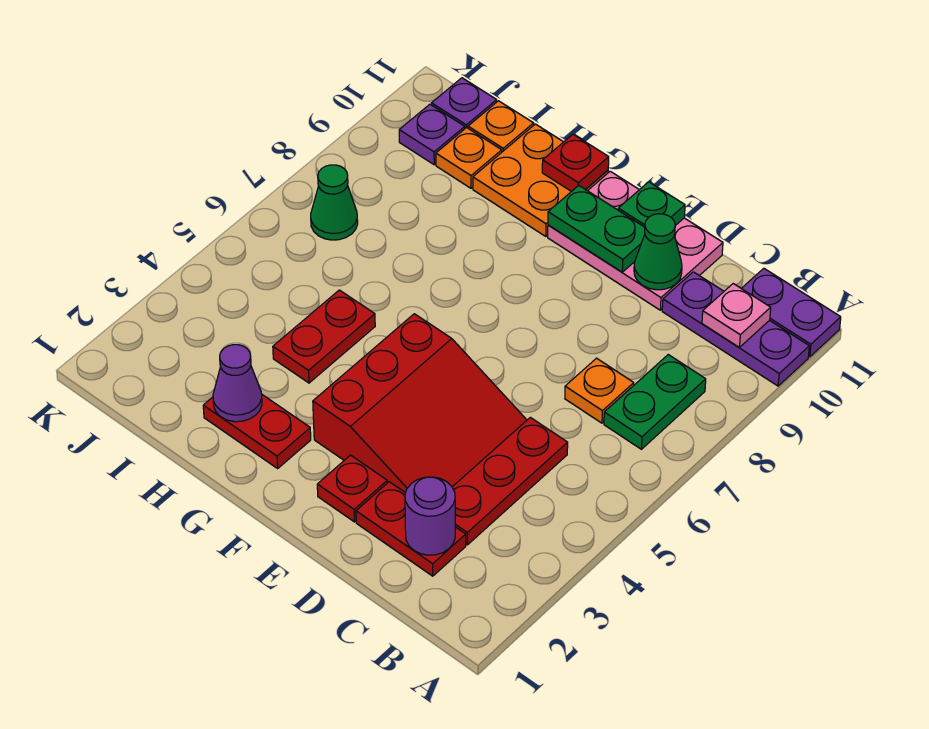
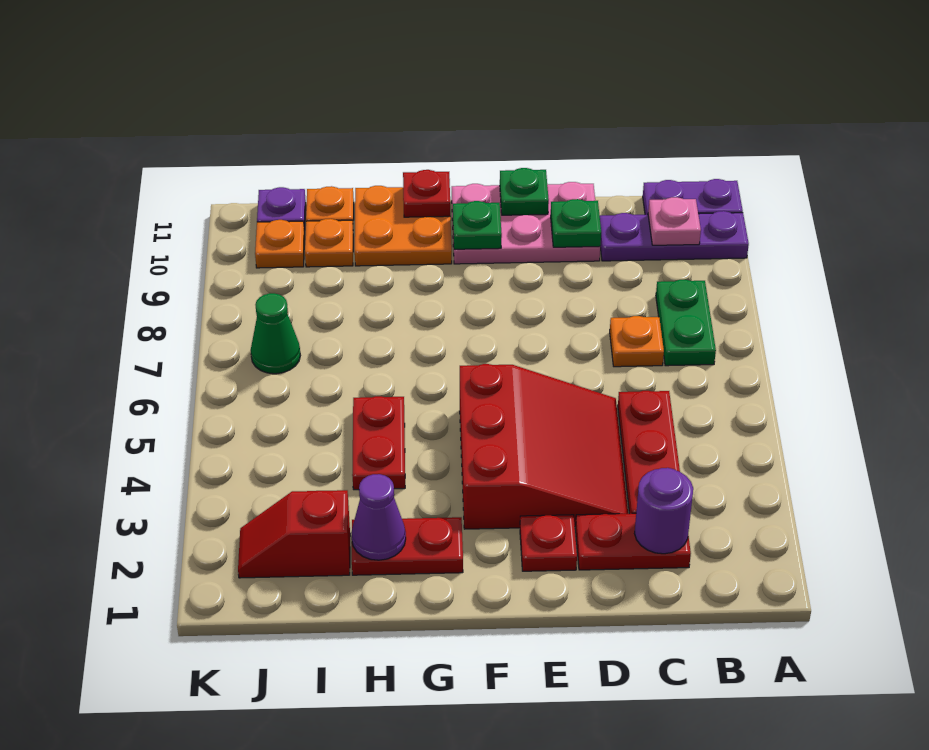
green 1x1 cone [634,214,682,290] -> green 1x1 plate [551,199,601,247]
green 1x2 plate [548,185,645,272] -> green 1x1 plate [453,201,502,249]
none -> red 1x2 slope [238,490,350,578]
purple 1x1 plate [399,104,465,165] -> orange 1x1 plate [255,220,305,268]

